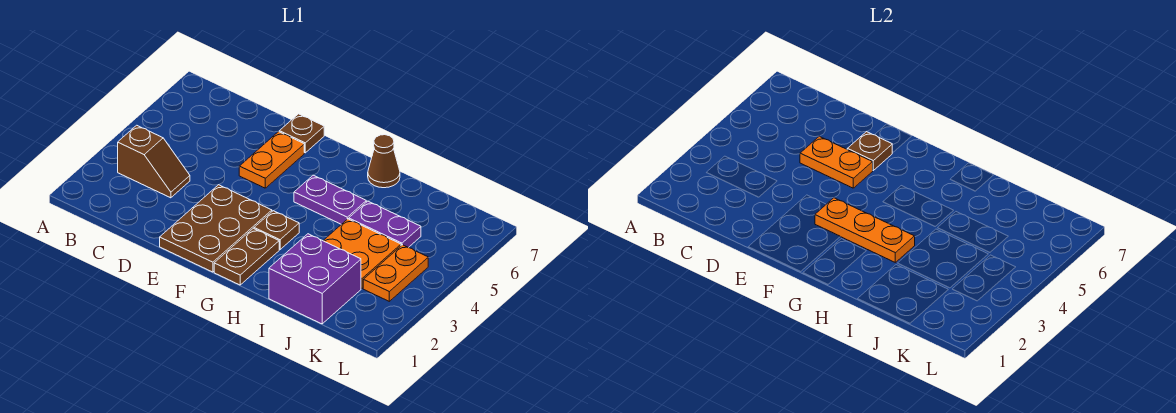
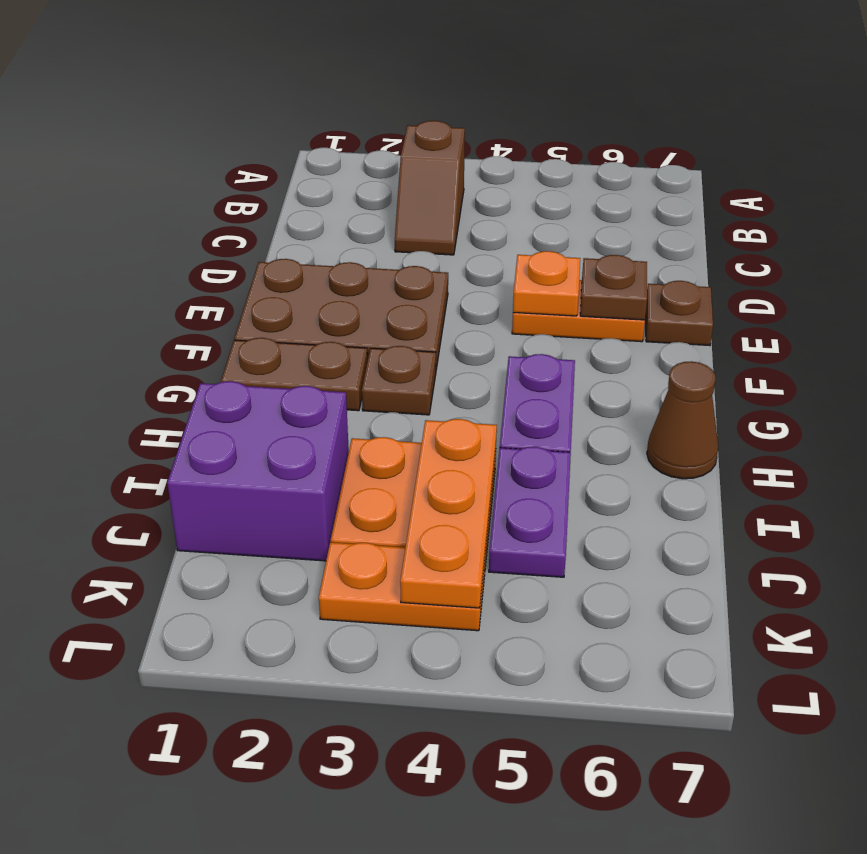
orange 1x2 plate [800,136,873,188] -> orange 1x1 plate [513,251,580,316]
orange 1x3 plate [815,198,915,262] -> orange 1x3 plate moved to [400,419,497,608]

